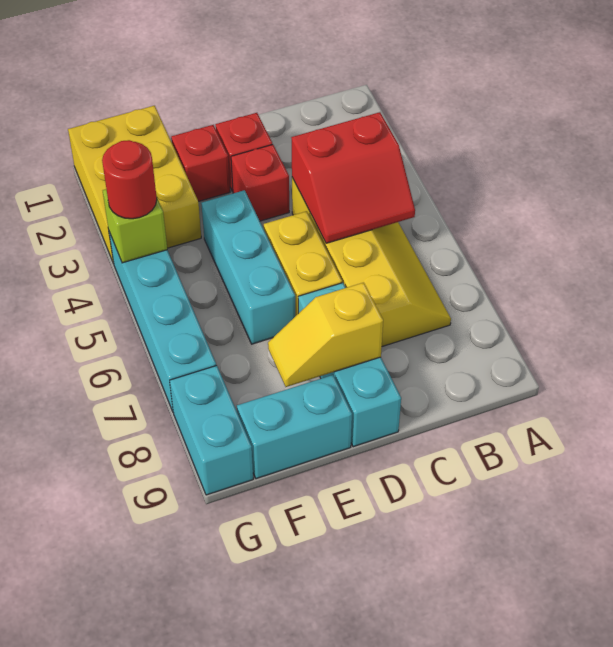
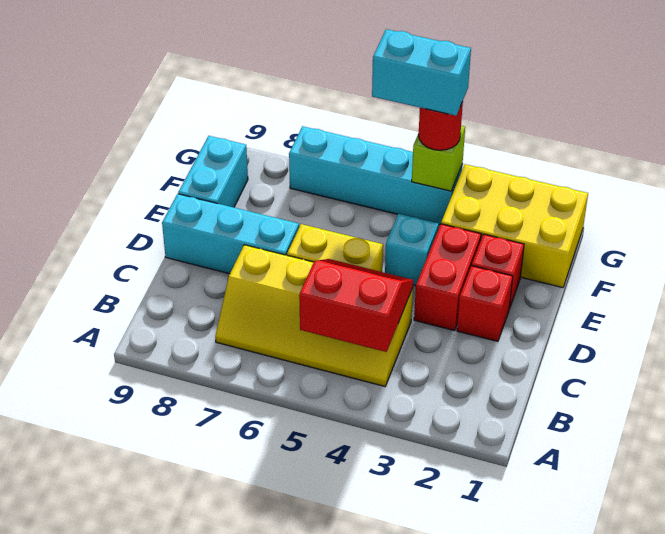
red 2x2 slope [291,112,415,243] -> red 2x2 slope turned to [299,259,413,352]
red 1x1 brick [231,144,289,221] -> red 1x2 brick [414,224,481,331]
yellow 1x2 slope [268,283,383,387] -> none
cyan 1x3 brick [201,190,295,344] -> cyan 1x1 brick [385,214,438,286]
cyan 1x2 brick [170,365,253,495] -> cyan 1x2 brick moved to [372,29,471,116]

